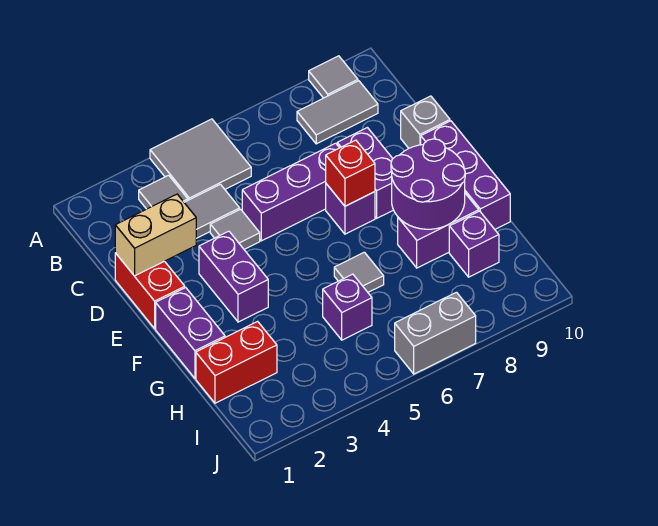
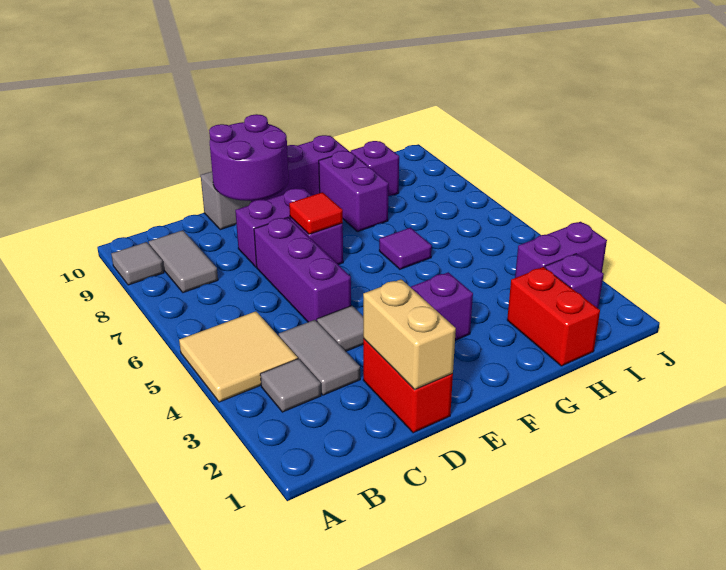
grey 2x2 tile [150,119,251,200] -> tan 2x2 tile [179,311,298,402]
red 1x2 brick [115,253,185,329] -> red 1x2 brick turned to [363,339,453,433]
red 1x1 brick [326,140,375,206] -> red 1x1 tile [289,192,343,234]
purple 1x2 brick [156,288,225,378] -> purple 1x2 brick moved to [515,222,607,278]
purple 2x2 round brick [391,139,465,229] -> purple 2x2 round brick moved to [209,114,289,201]
grey 1x1 tile [334,252,384,292] -> purple 1x1 tile [379,228,432,269]
purple 1x1 brick [323,274,372,340] -> purple 1x1 brick moved to [545,254,604,308]
grey 1x2 brick [395,292,476,374] -> none

